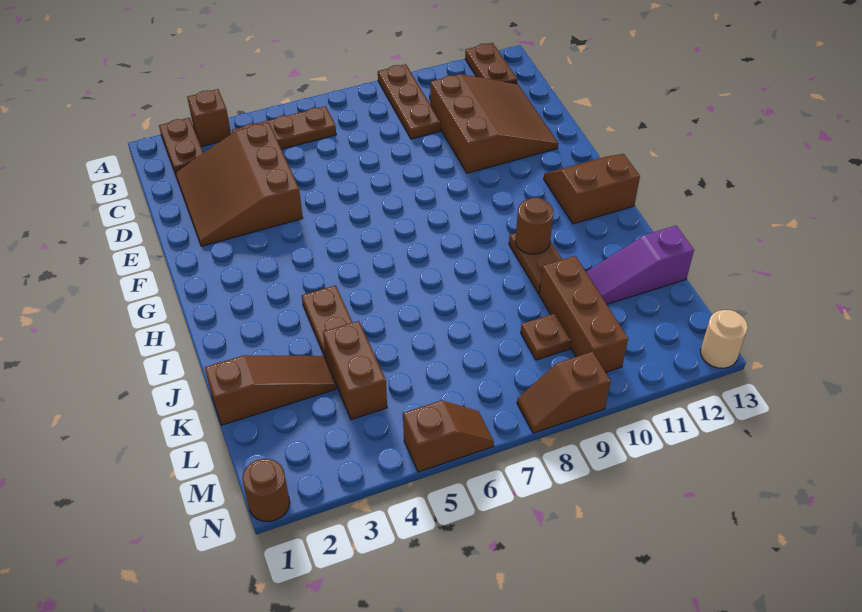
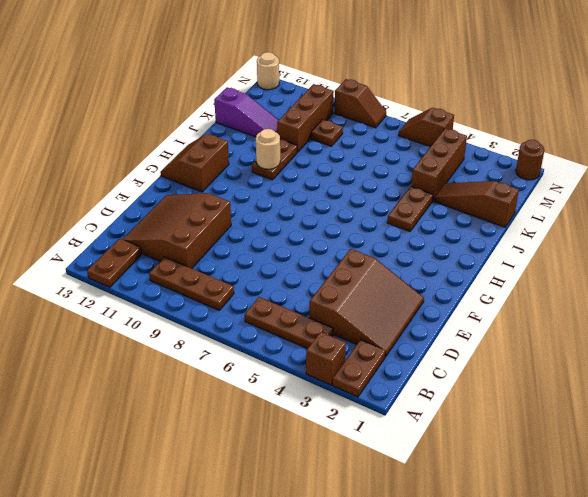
brown 1x3 plate [378,64,440,139] -> brown 1x3 plate turned to [149,257,234,310]
brown 2x2 slope [544,154,640,224] -> brown 2x2 slope turned to [161,134,229,192]
brown 1x1 round brick [515,198,553,254] -> tan 1x1 round brick [256,129,280,169]
brown 1x2 brick [323,321,387,419] -> brown 1x3 brick [411,129,467,201]

